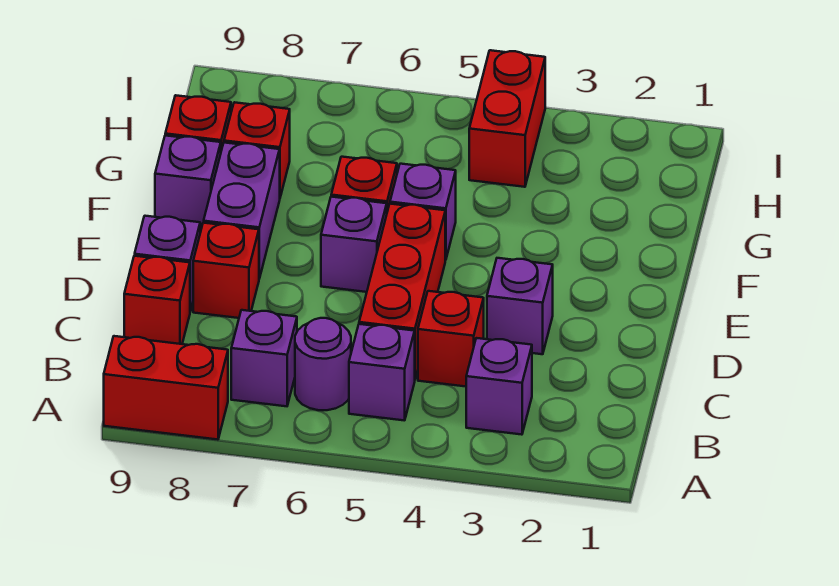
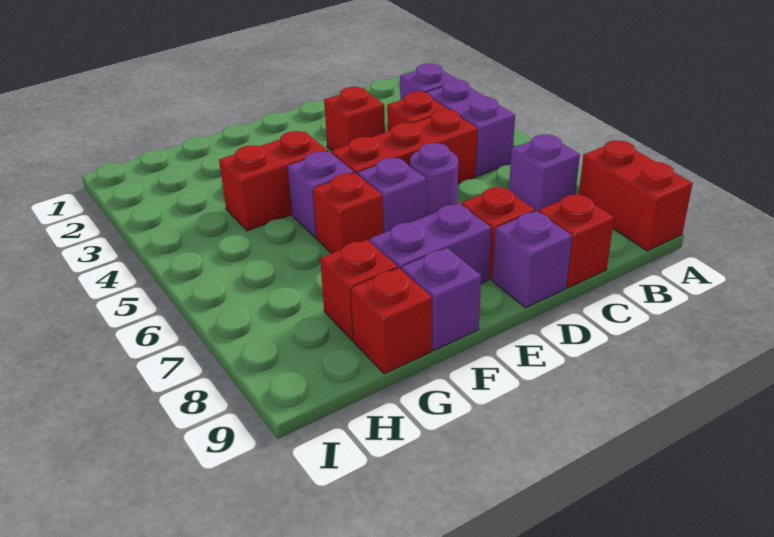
purple 1x1 brick [349,324,415,421] -> purple 1x2 brick [425,80,515,176]
purple 1x1 round brick [295,318,351,410] -> purple 1x1 round brick moved to [410,143,458,216]
purple 1x1 brick [487,258,553,354] -> red 1x1 brick [324,87,385,150]
red 1x2 brick [469,50,545,187] -> red 1x2 brick moved to [219,131,328,231]

